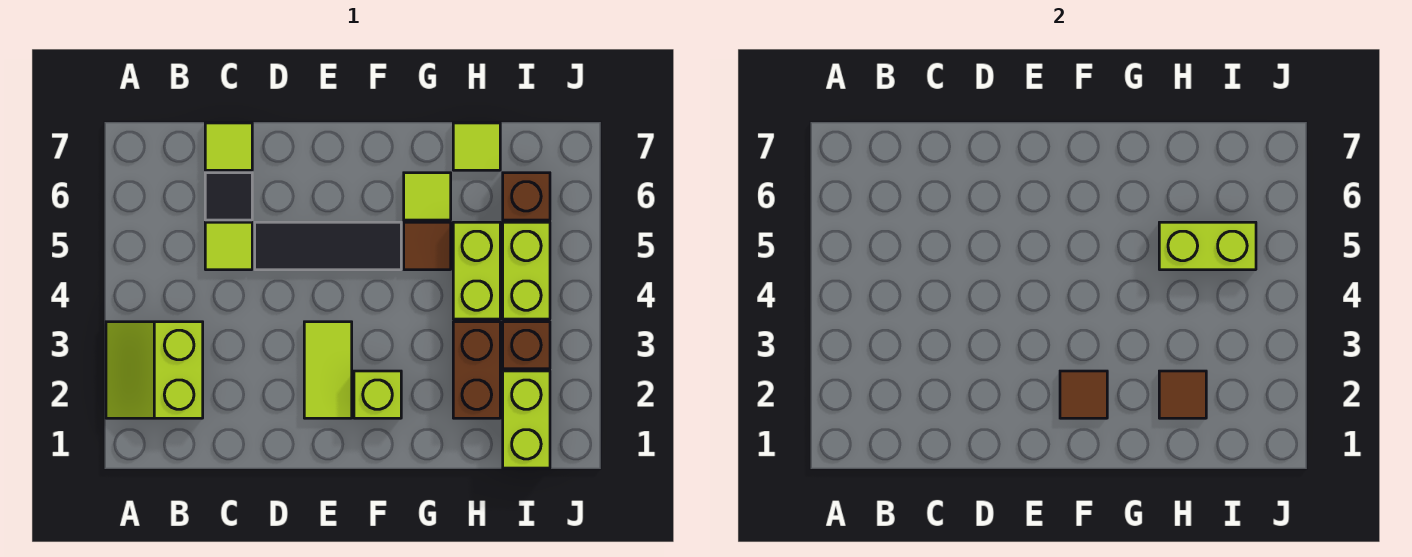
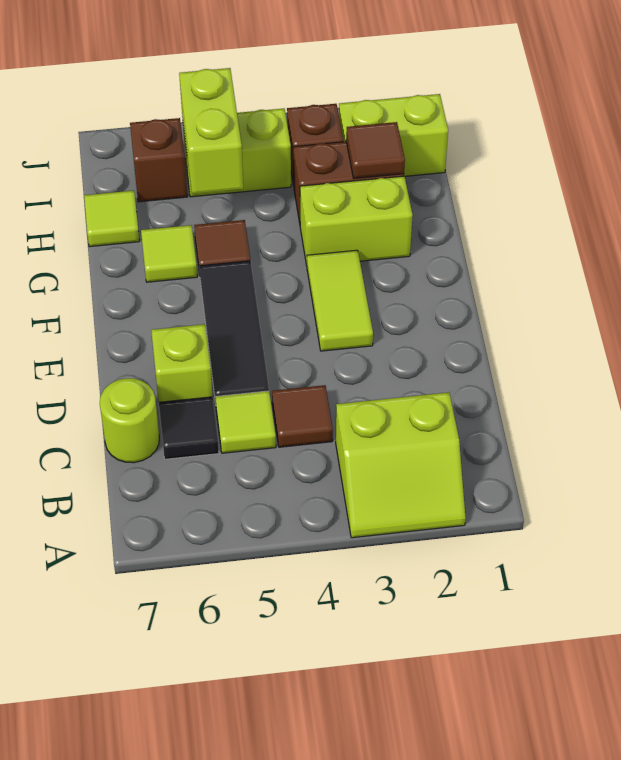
lime 1x1 tile [205,123,252,170] -> lime 1x1 round brick [100,378,159,463]
lime 1x2 tile [304,322,352,418] -> lime 1x2 tile turned to [307,250,373,351]
lime 1x1 brick [354,371,401,418] -> lime 1x1 brick moved to [151,324,213,402]
brown 1x1 tile [1060,371,1107,418] -> brown 1x1 tile moved to [272,385,333,447]
lime 1x2 brick [453,222,500,319] -> lime 1x2 brick moved to [300,176,413,265]

